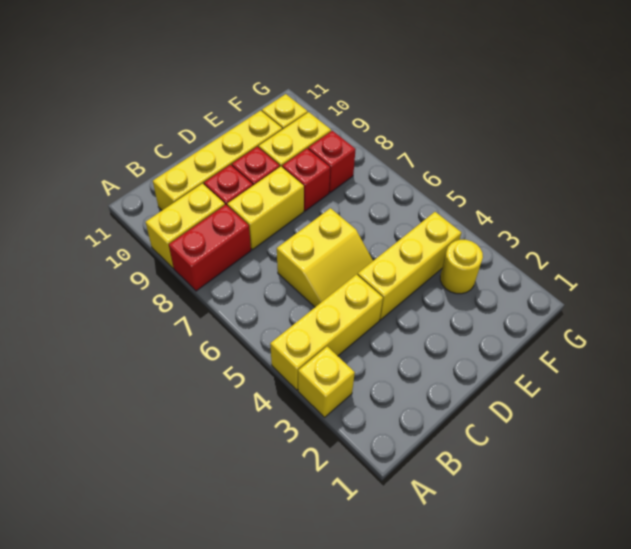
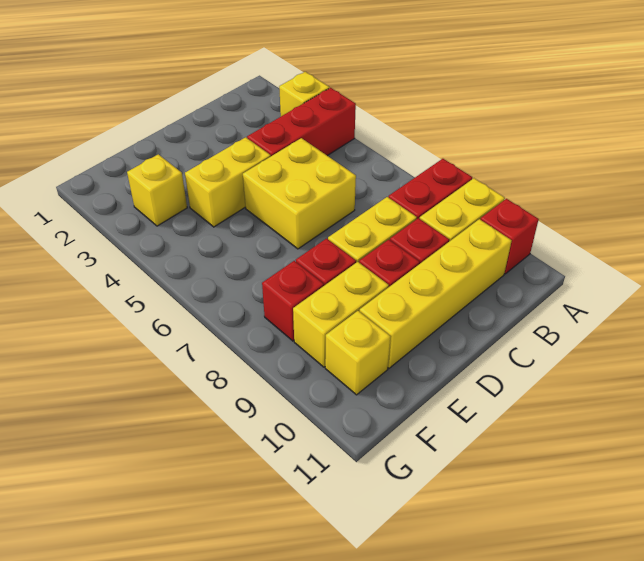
yellow 1x3 brick [270,275,383,390] -> red 1x3 brick [247,88,356,156]
none -> red 1x1 brick [480,199,539,274]
yellow 2x2 slope [277,208,373,307] -> yellow 2x2 brick [243,138,356,249]
yellow 1x3 brick [358,212,461,320] -> yellow 1x2 brick [185,137,271,227]
yellow 1x1 round brick [440,240,483,294] -> yellow 1x1 brick [127,154,187,226]

